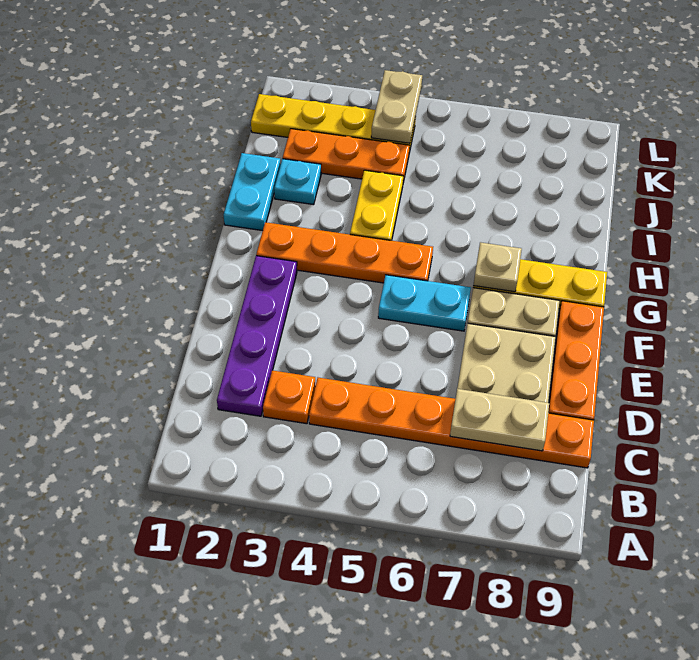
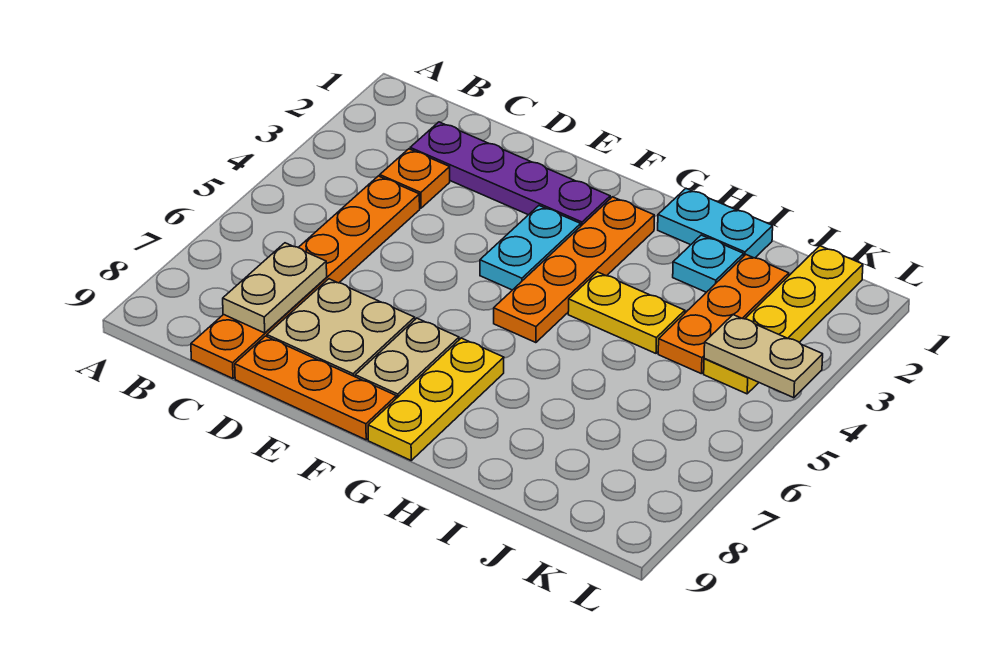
cyan 1x2 plate [378,275,471,331] -> cyan 1x2 plate moved to [480,206,581,290]
tan 1x1 plate [473,242,522,292] -> none

